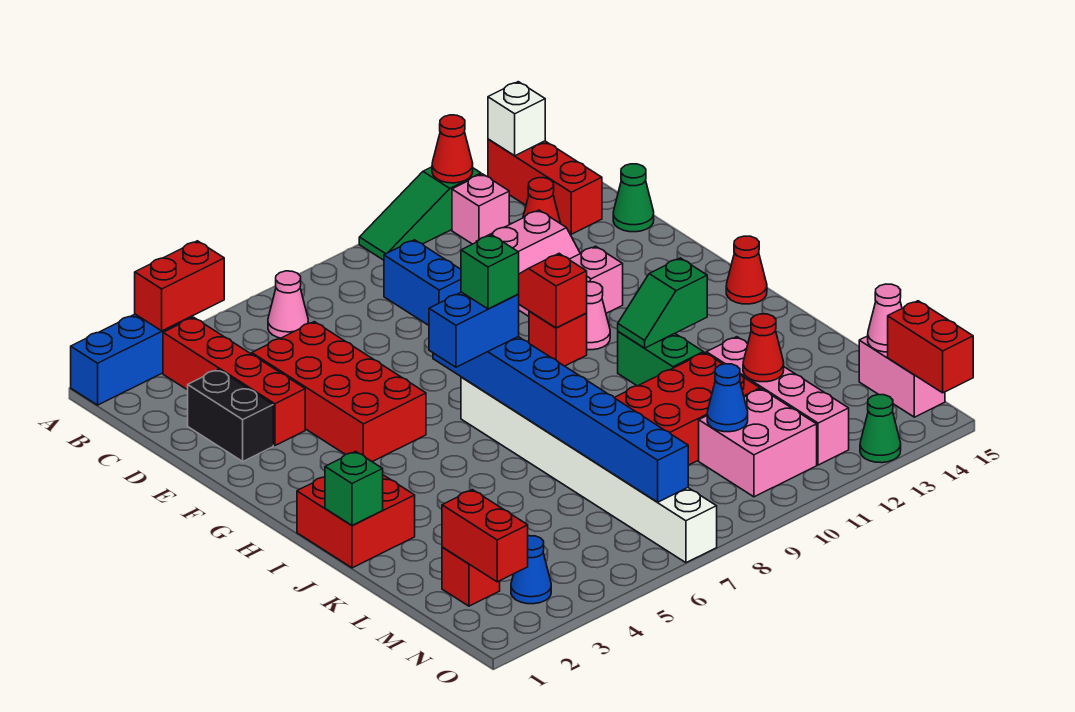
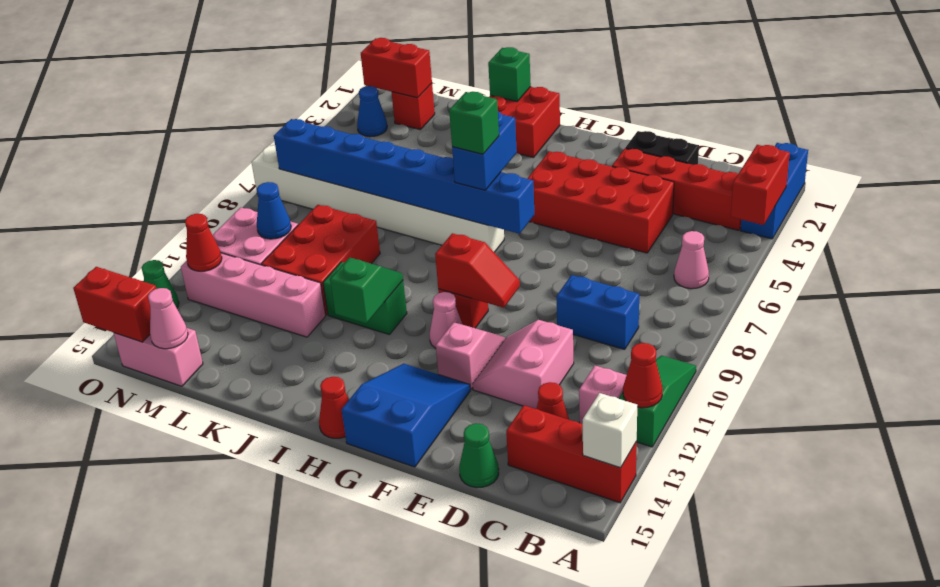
none -> blue 2x3 slope [342,364,470,467]
red 1x1 cone [743,314,784,382] -> red 1x1 cone moved to [185,214,222,271]

